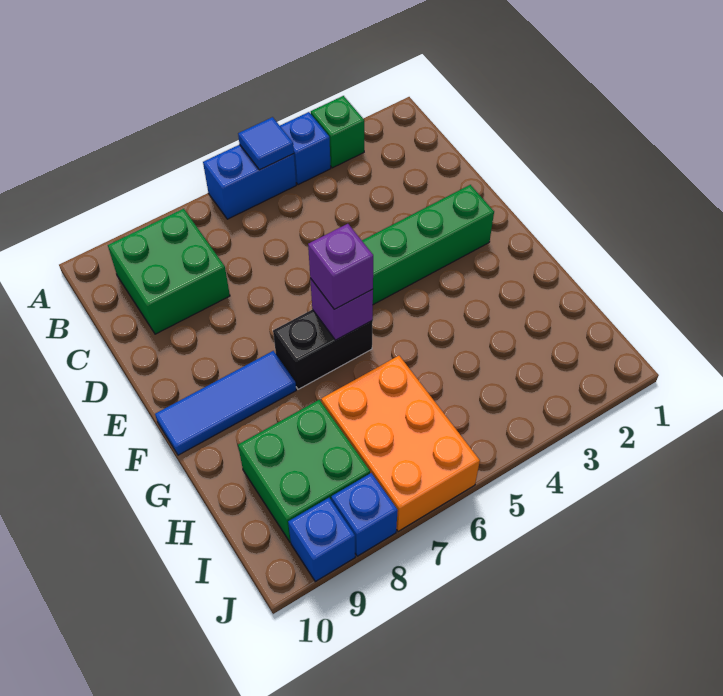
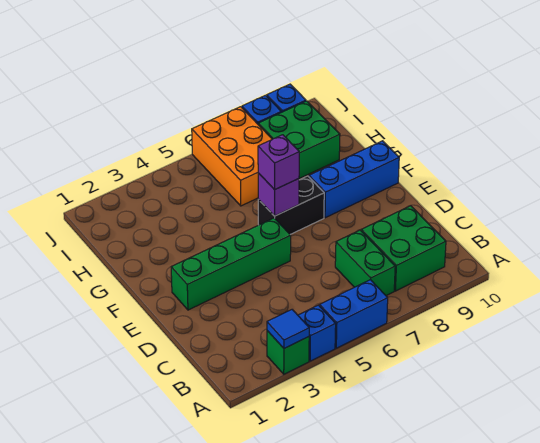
blue 1x1 tile [238,117,294,170] -> blue 1x1 tile moved to [267,310,309,348]
none -> green 1x2 brick [335,230,395,296]
blue 1x3 tile [155,351,296,455] -> blue 1x3 brick [309,141,399,218]

